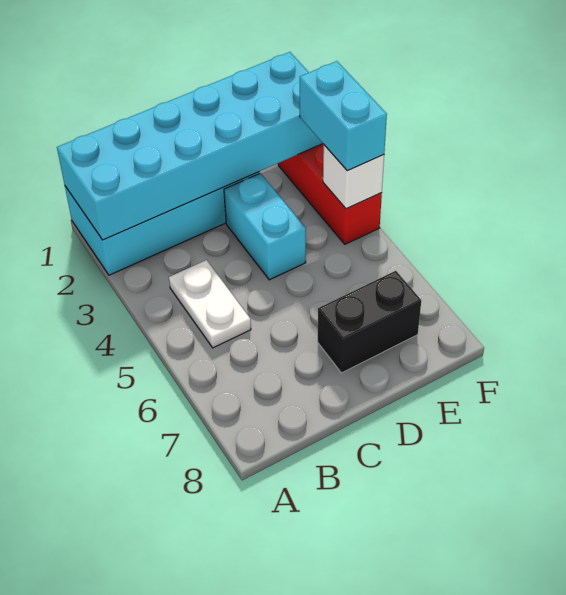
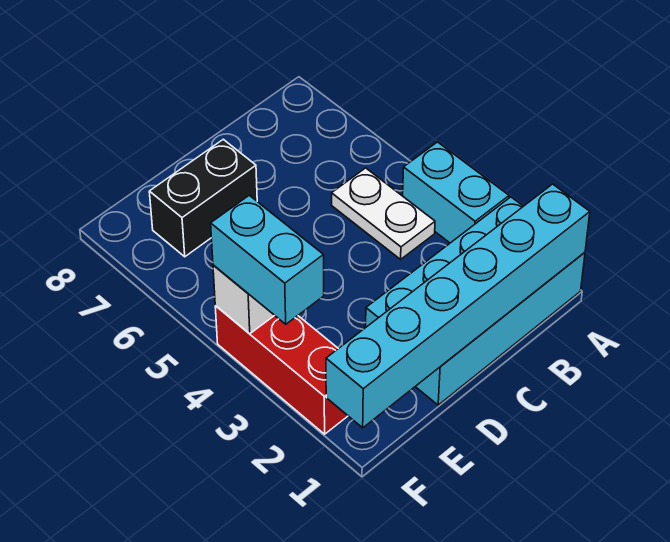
cyan 2x6 brick [57,52,323,240] -> cyan 1x6 brick [326,184,590,428]
cyan 1x2 brick [224,173,306,280] -> cyan 1x2 brick moved to [403,142,509,243]

